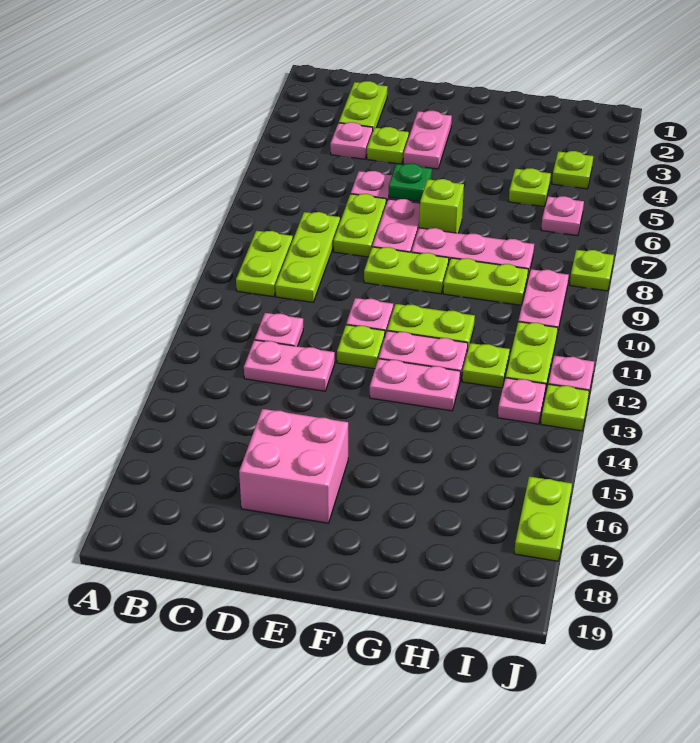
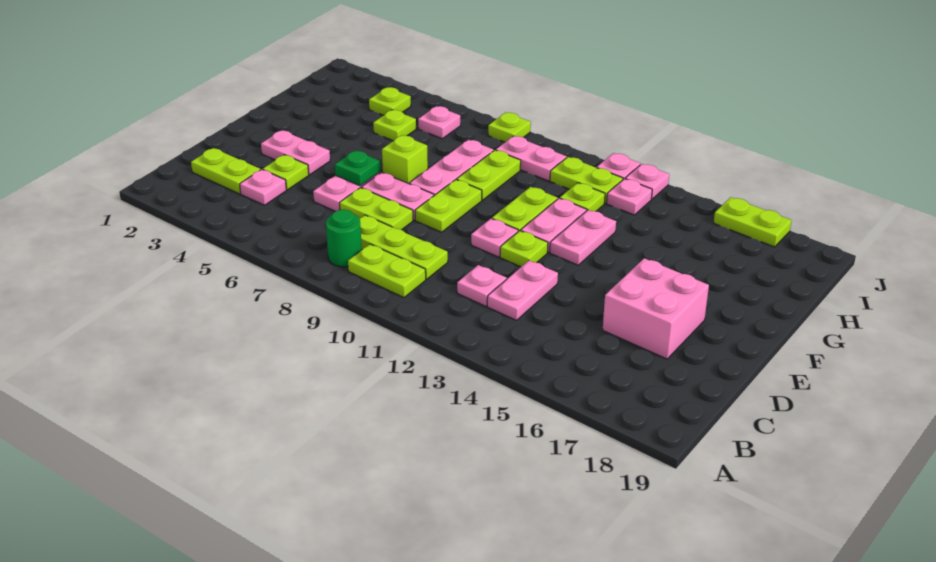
none -> green 1x1 round brick [326,210,362,267]
lime 1x1 plate [541,384,589,431] -> pink 1x1 plate [625,164,669,199]

